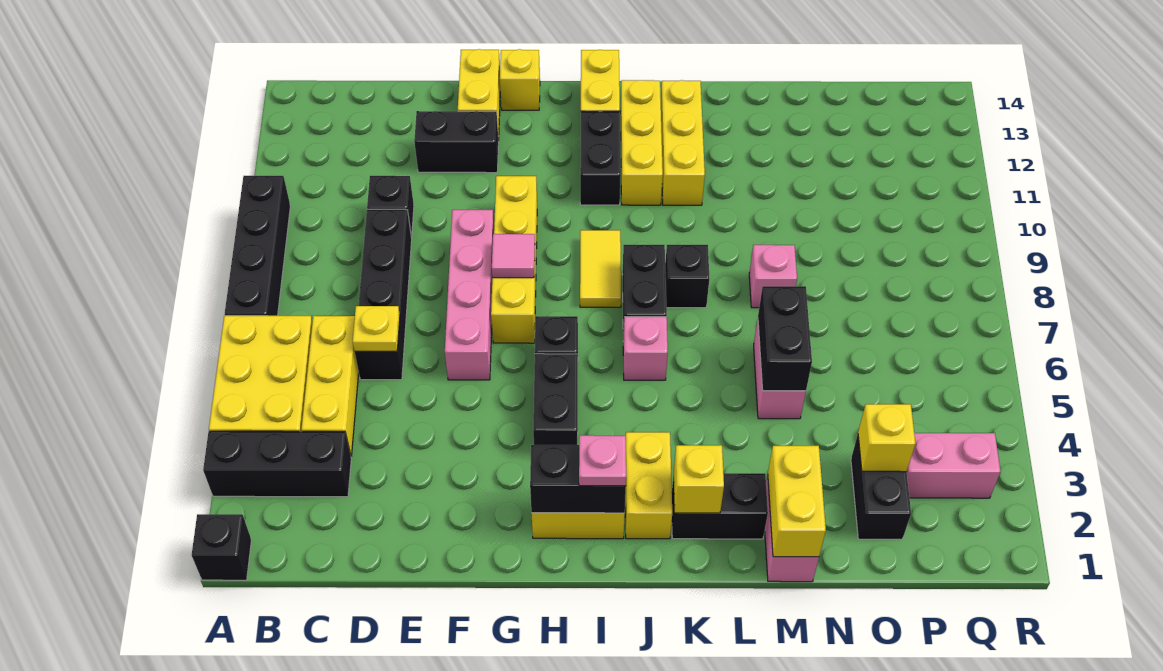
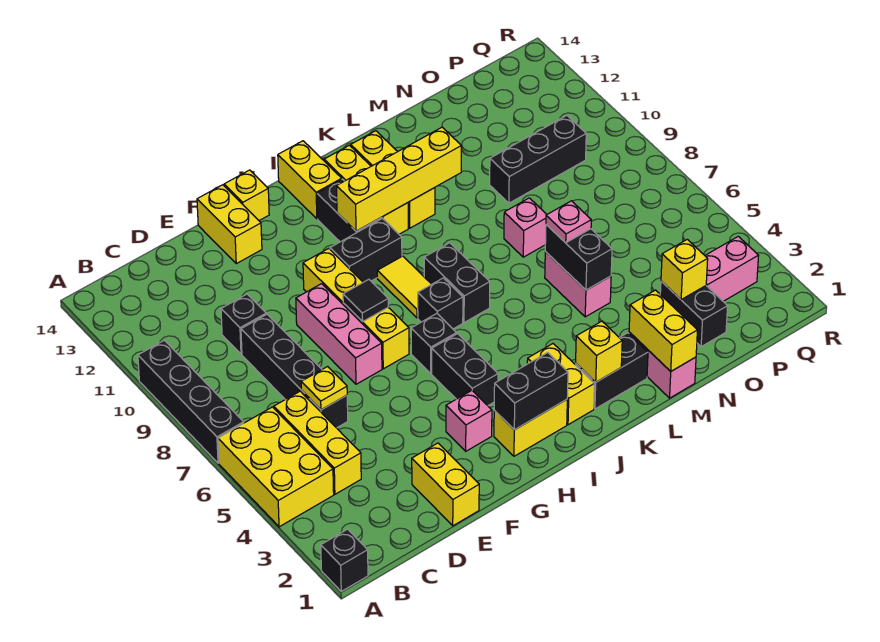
black 1x3 brick [203,431,351,497] -> black 1x3 brick moved to [490,116,586,203]
none -> yellow 1x2 brick [412,443,479,526]
black 1x2 brick [414,111,499,173] -> black 1x2 brick moved to [330,219,402,282]
pink 1x4 brick [445,210,494,380] -> pink 1x3 brick [296,284,382,384]
pink 1x1 tile [492,234,535,278] -> black 1x1 tile [343,279,388,322]
pink 1x1 plate [579,435,626,486] -> pink 1x1 plate moved to [546,201,591,243]
none -> yellow 1x4 brick [337,127,461,231]
pink 1x1 brick [623,317,668,380] -> pink 1x1 brick moved to [446,391,492,451]
black 1x1 brick [665,245,709,308] -> black 1x1 brick moved to [418,278,463,329]

